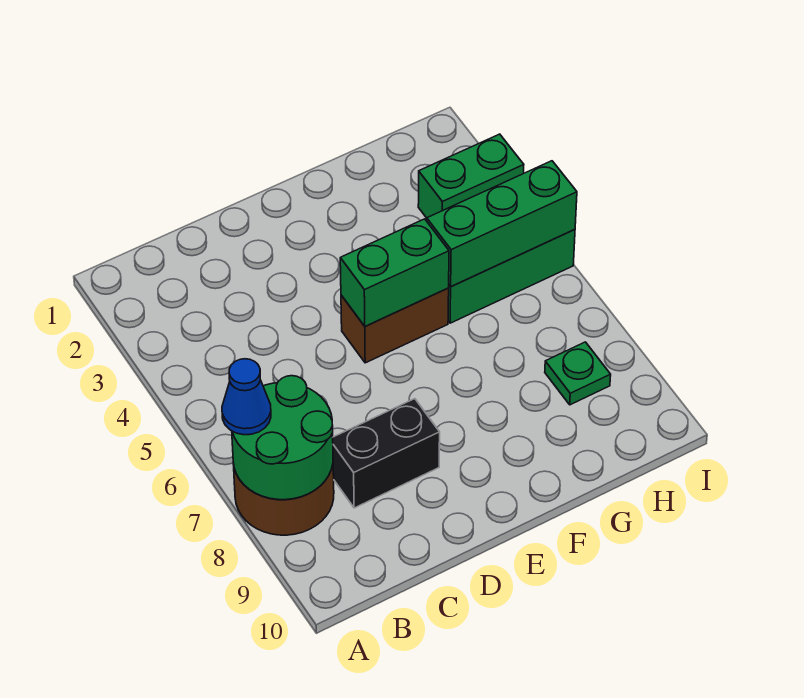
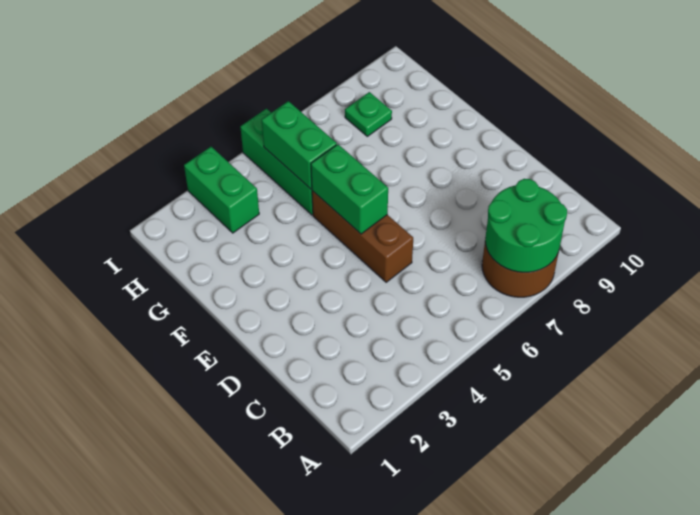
blue 1x1 cone [222,359,271,435] -> none
black 1x2 brick [333,399,440,508] -> none
brown 1x2 brick [341,288,449,363] -> brown 1x3 brick [312,191,413,282]
green 1x3 brick [427,161,577,287] -> green 1x2 brick [262,101,337,189]

